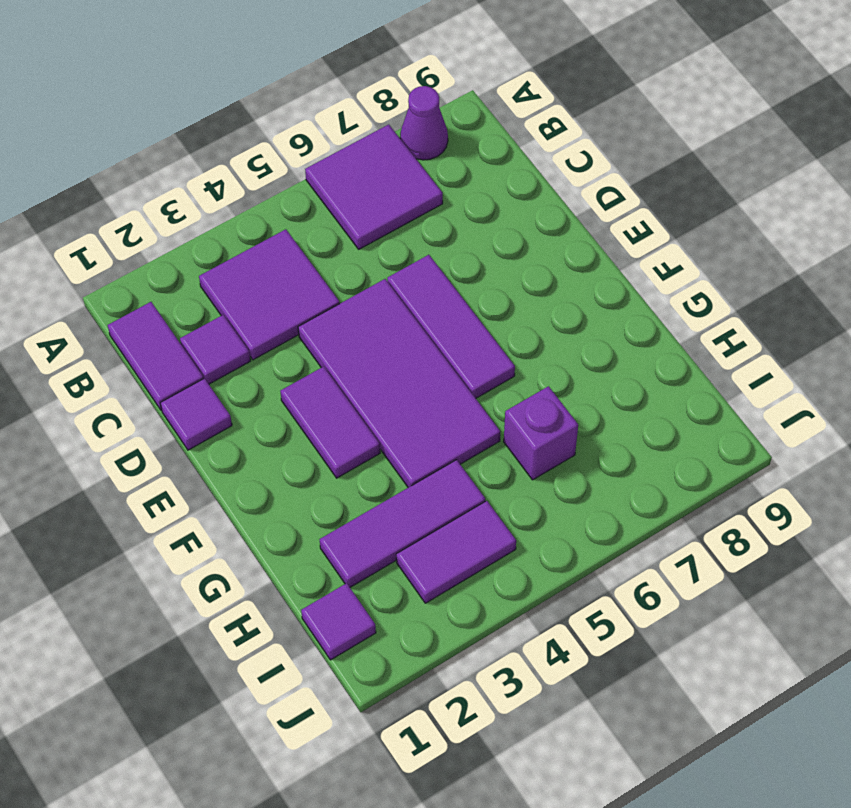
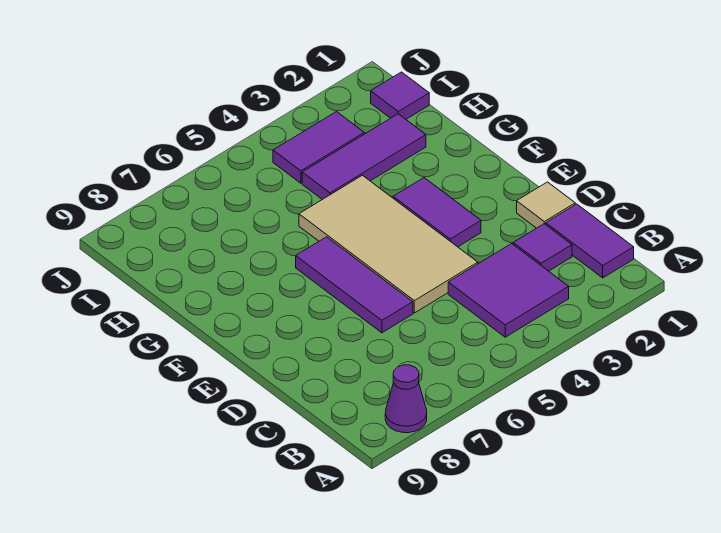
purple 2x2 tile [305,124,443,249] -> none
purple 1x1 tile [160,378,232,450] -> tan 1x1 tile [517,182,575,228]
purple 2x4 tile [298,279,500,487] -> tan 2x4 tile [299,175,478,313]
purple 1x1 brick [504,386,578,480] -> none

